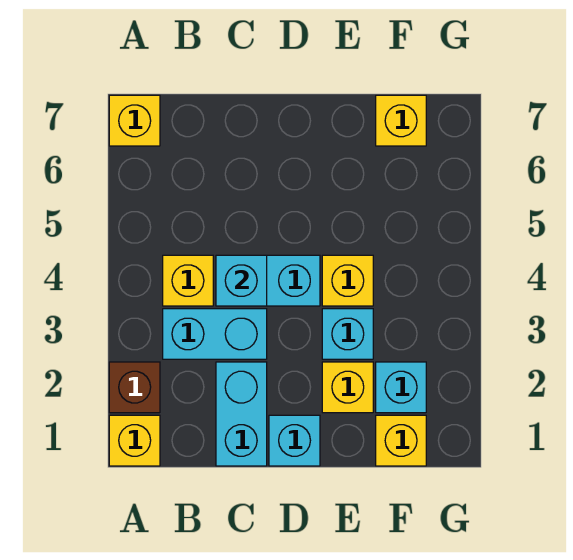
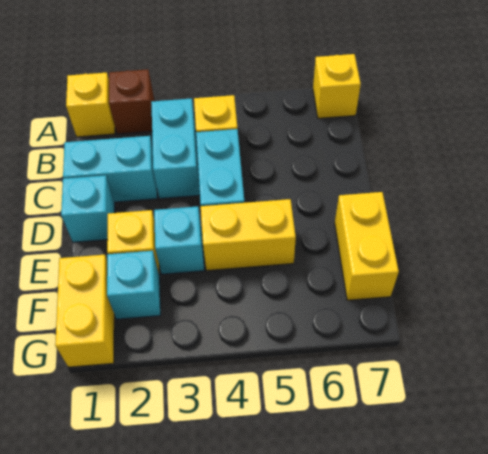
cyan 1x1 brick [216,255,267,306] -> none
yellow 1x1 brick [322,255,373,306] -> yellow 1x2 brick [201,199,296,271]
yellow 1x1 brick [376,415,426,466] -> yellow 1x2 brick [55,255,114,367]
yellow 1x1 brick [376,95,426,146] -> yellow 1x2 brick [335,192,399,300]

